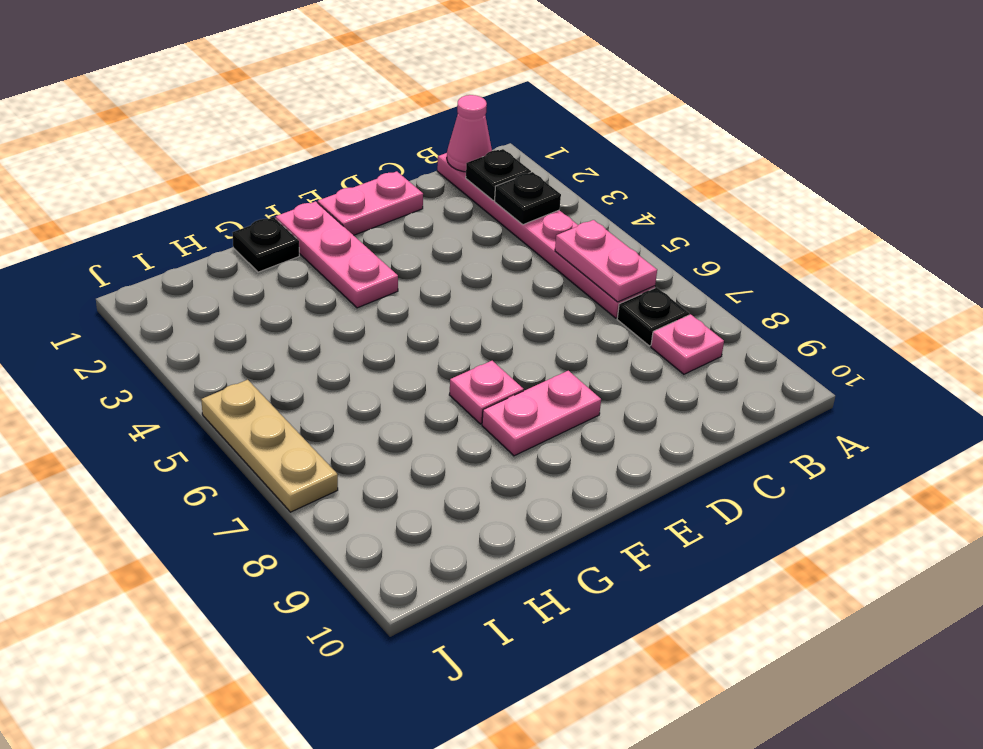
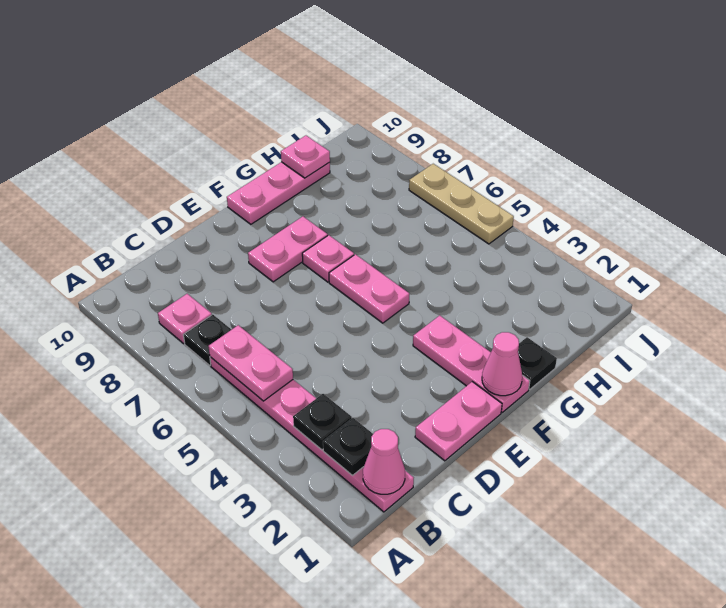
none -> pink 1x1 cone [482,332,522,396]
none -> pink 1x2 plate [329,254,409,323]
none -> pink 1x3 plate [227,162,330,224]
none -> pink 1x1 plate [281,136,330,178]

